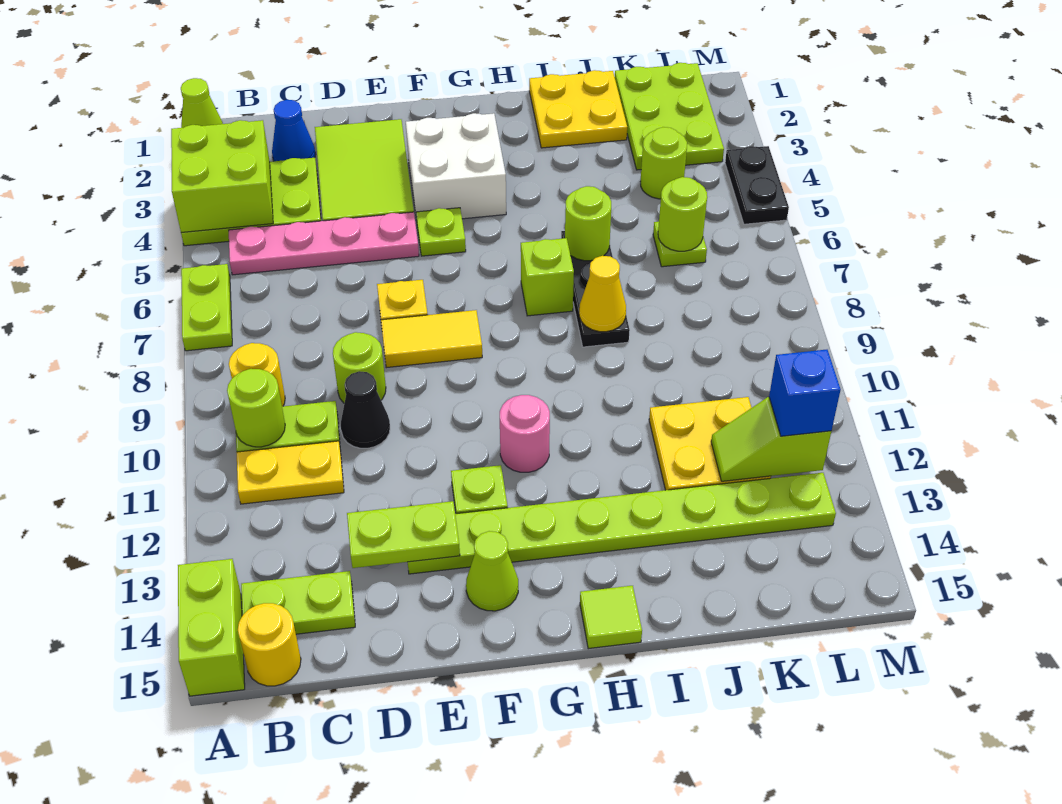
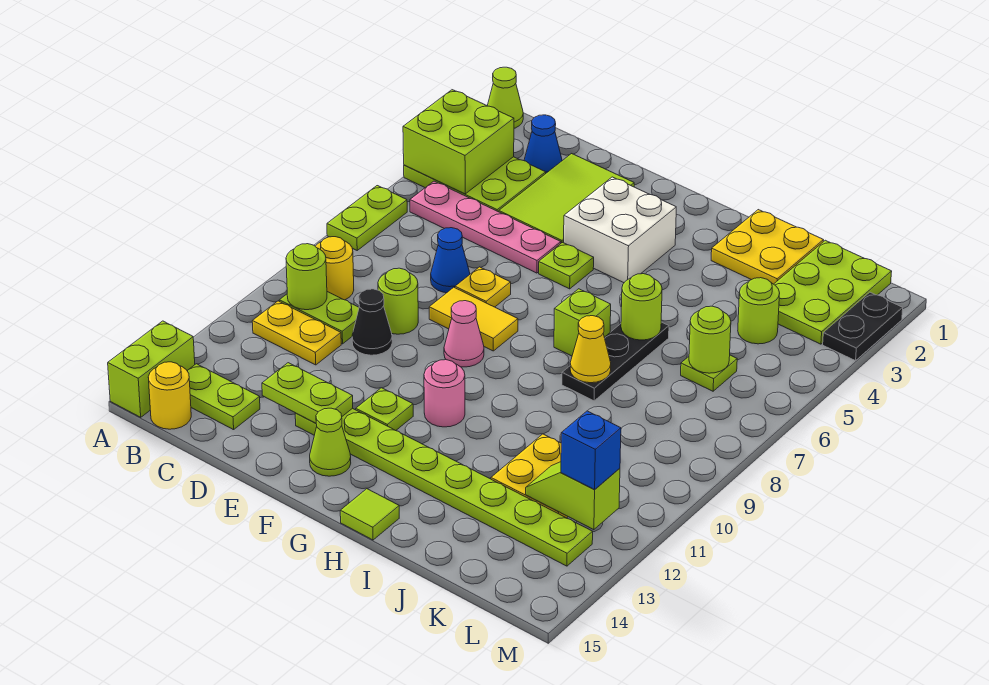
none -> blue 1x1 cone [431,228,470,293]
none -> pink 1x1 cone [444,301,484,367]
black 1x2 plate [725,146,789,224] -> black 1x2 plate moved to [823,292,903,361]

